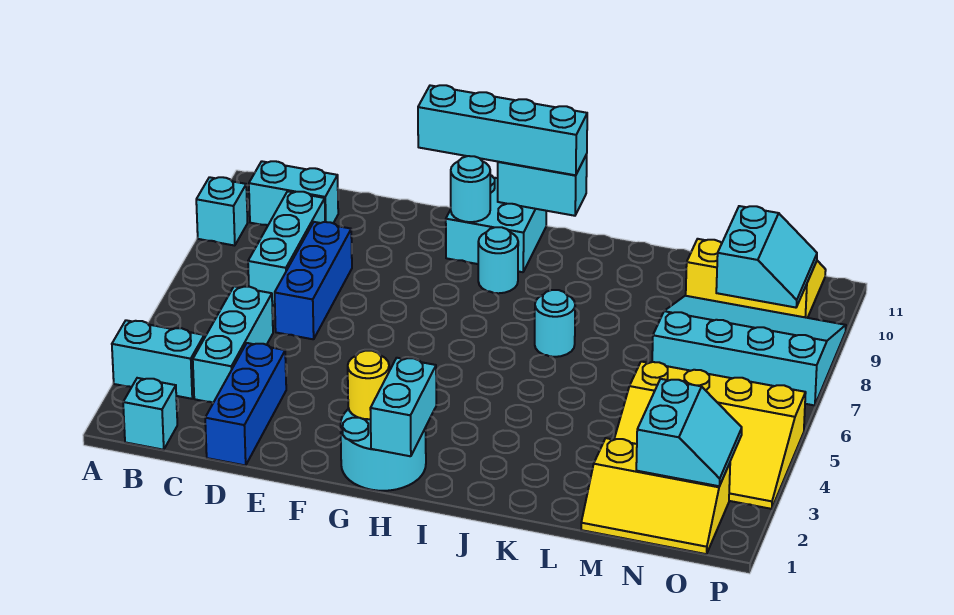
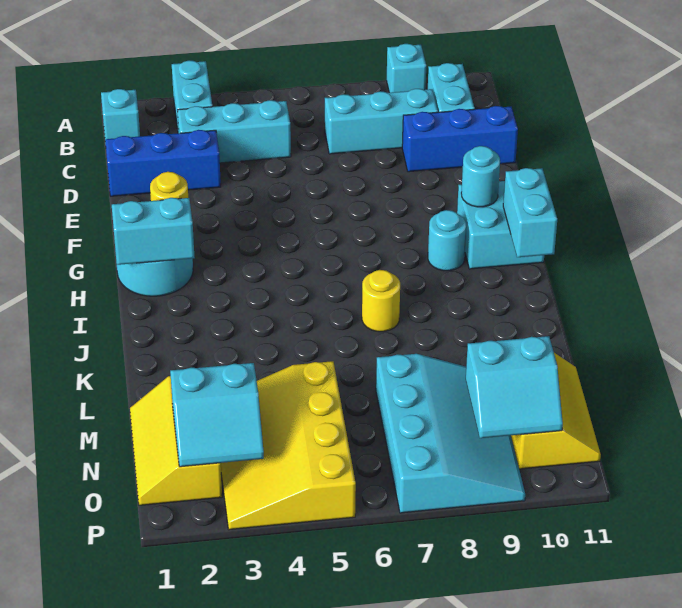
blue 1x3 brick [275,222,352,339] -> blue 1x3 brick moved to [402,106,518,172]
cyan 1x4 brick [418,85,587,175] -> none
cyan 1x1 round brick [535,290,575,357] -> yellow 1x1 round brick [362,270,400,332]

